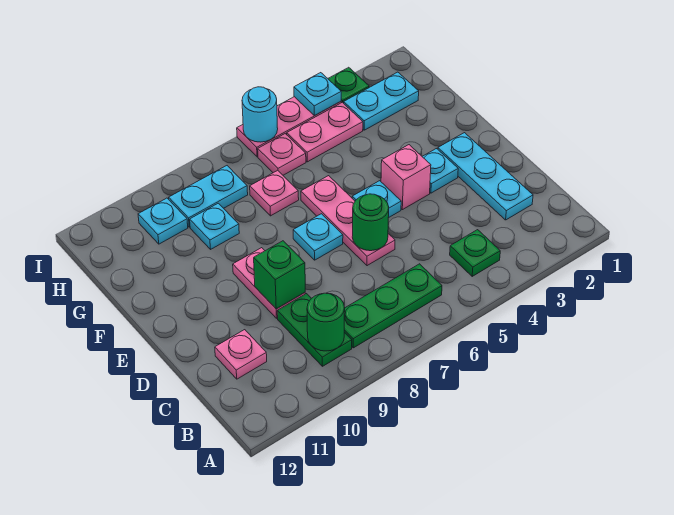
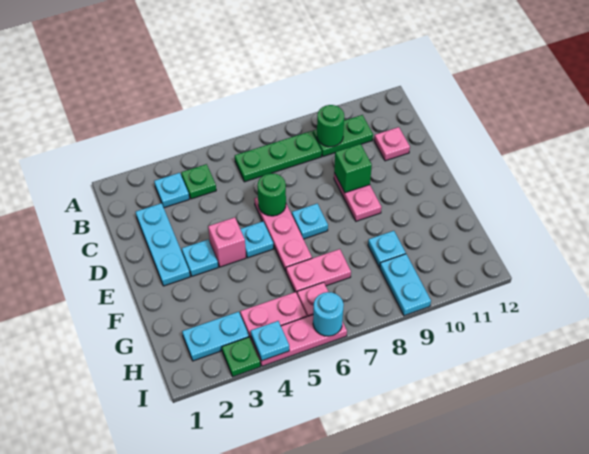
green 1x2 plate [277,294,352,366] -> green 1x2 plate turned to [313,115,373,156]
pink 1x1 plate [250,170,299,216] -> pink 1x2 plate [286,249,351,293]
cyan 1x2 plate [169,166,248,227] -> cyan 1x2 plate turned to [380,254,431,316]
cyan 1x1 plate [138,198,188,244] -> cyan 1x1 plate moved to [154,173,189,208]

